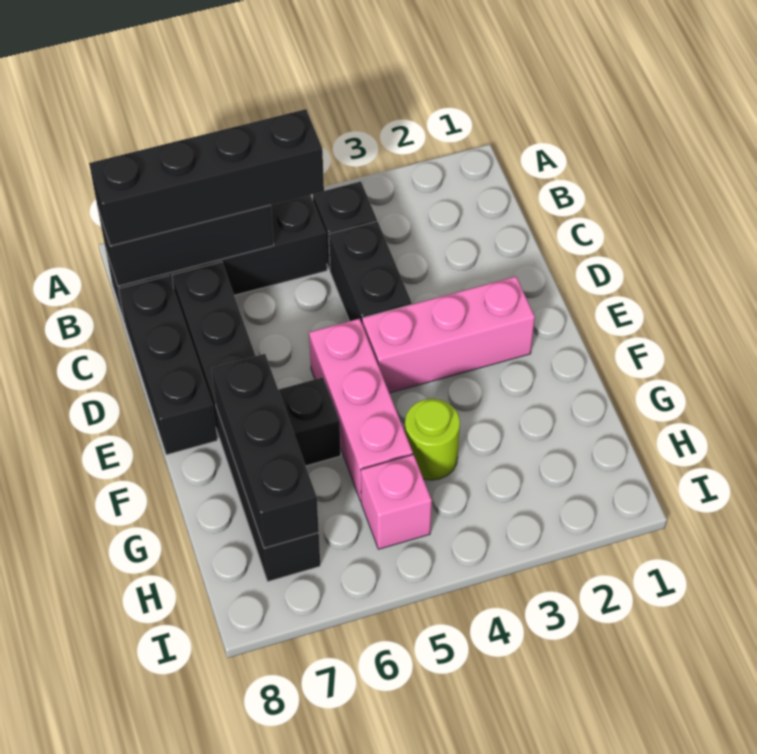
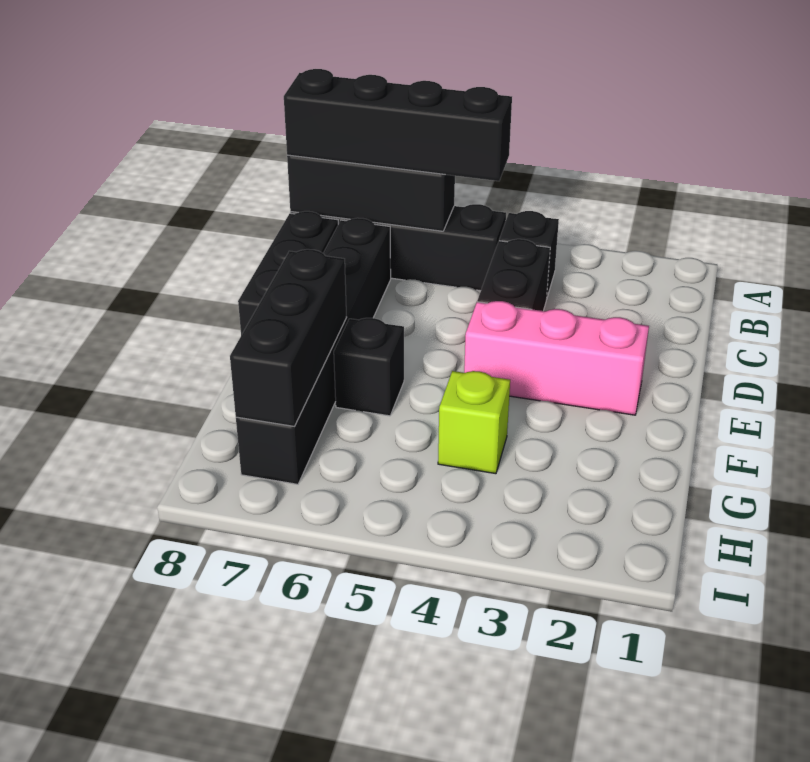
pink 1x3 brick [309,319,413,501] -> none
lime 1x1 round brick [405,399,460,480] -> lime 1x1 brick [438,371,510,474]
pink 1x1 brick [361,455,432,549] -> none

